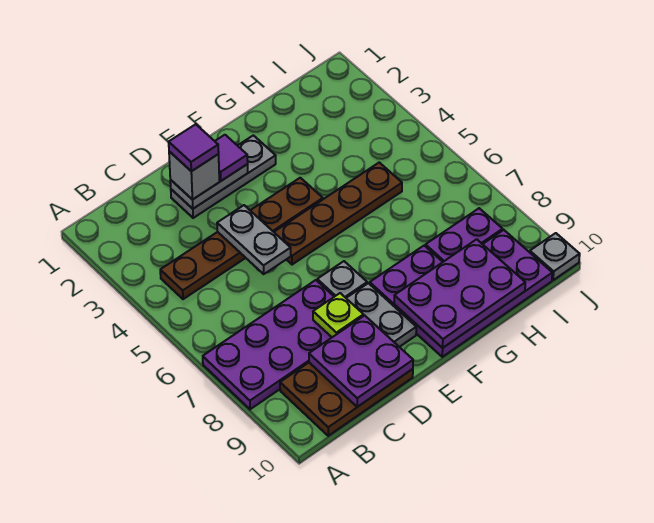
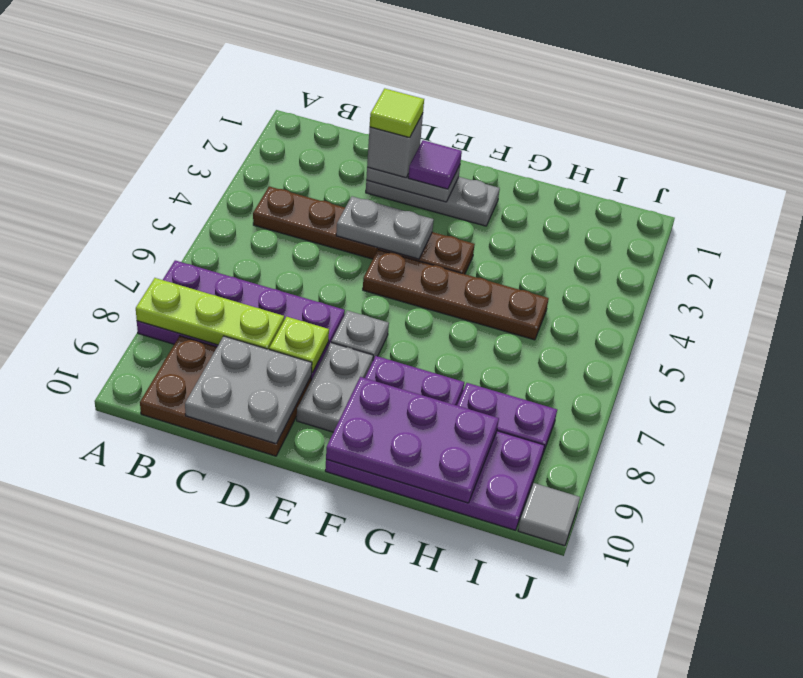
none -> lime 1x3 plate [136,278,284,349]
purple 2x2 plate [309,315,413,407] -> grey 2x2 plate [185,336,312,444]
purple 1x1 tile [169,124,219,171] -> lime 1x1 tile [370,88,424,138]
grey 1x2 plate [217,205,291,274] -> grey 1x2 plate turned to [336,196,434,259]
grey 1x1 plate [530,233,580,280] -> grey 1x1 tile [518,483,580,546]

